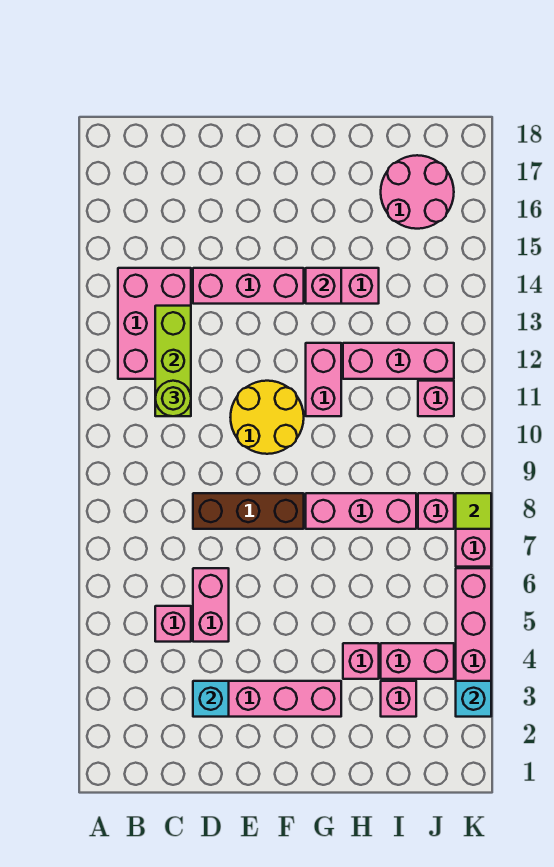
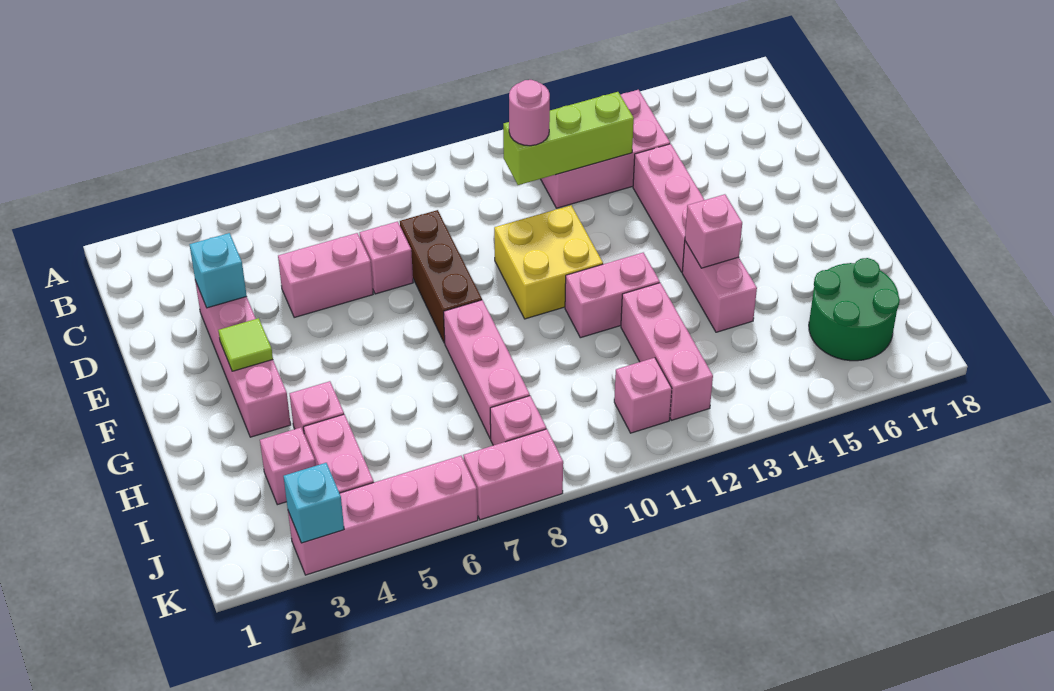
pink 1x1 brick [155,606,191,642] -> pink 1x1 brick moved to [360,221,413,294]
lime 1x1 round brick [155,381,191,416] -> pink 1x1 round brick [509,80,550,146]
yellow 2x2 round brick [230,381,304,454] -> yellow 2x2 brick [494,205,603,319]
pink 2x2 round brick [381,155,454,229] -> green 2x2 round brick [809,258,900,361]
lime 1x1 tile [456,493,491,529] -> lime 1x1 tile moved to [218,318,273,371]

